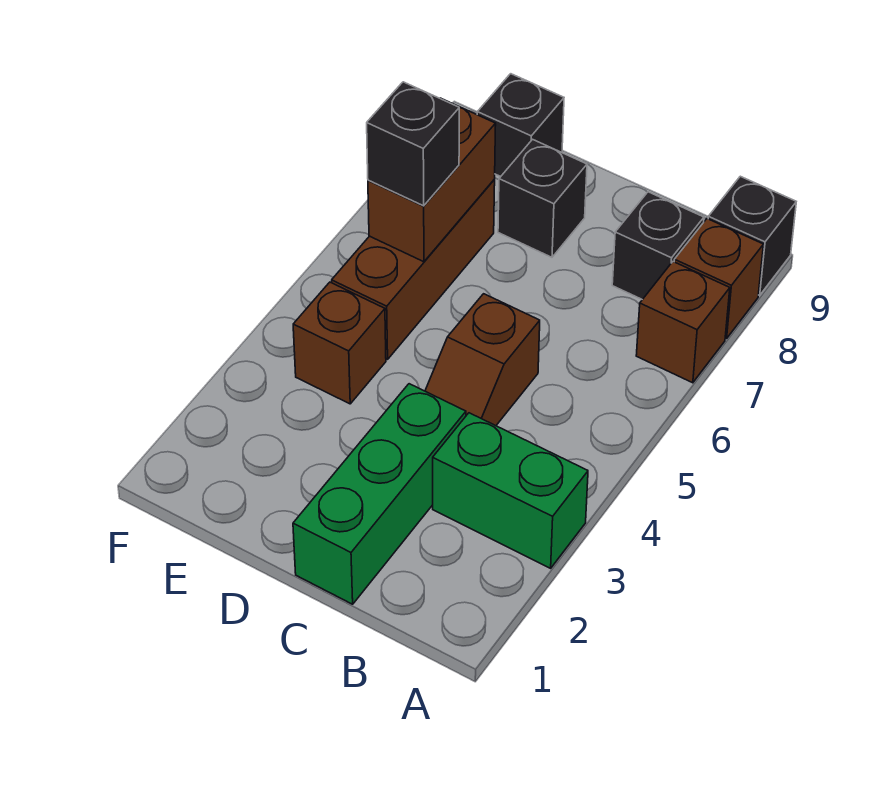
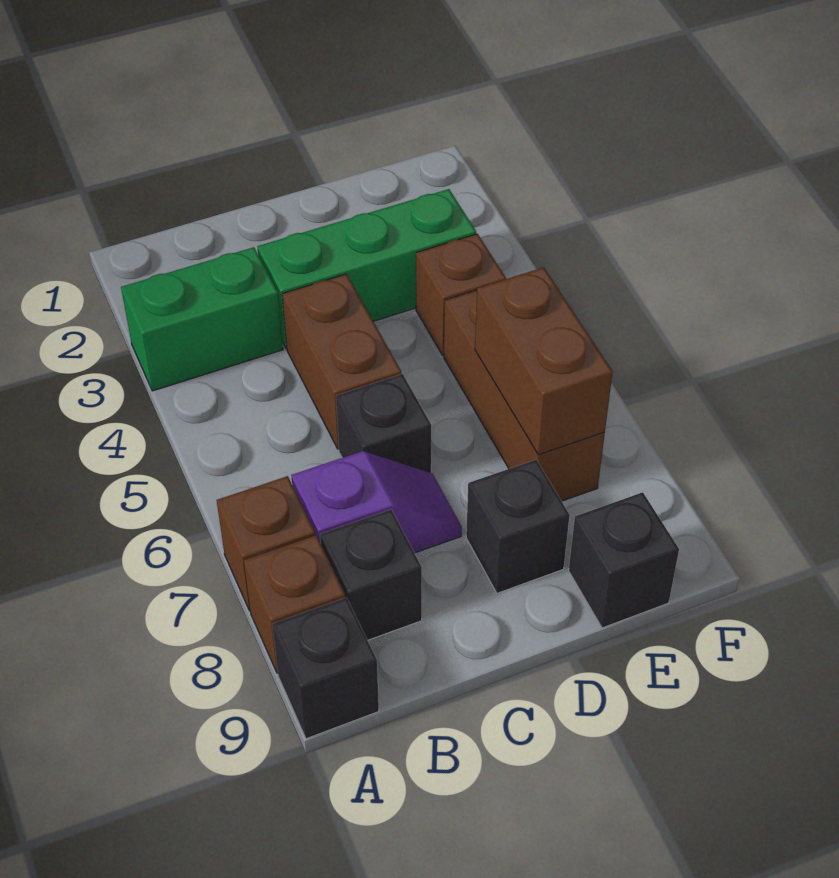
none -> purple 1x2 slope [291,451,462,553]
green 1x3 brick [293,384,466,604] -> green 1x3 brick turned to [257,189,476,349]
brown 1x2 slope [425,294,540,426] -> brown 1x2 brick [282,274,401,449]
black 1x1 brick [367,82,459,206] -> black 1x1 brick moved to [336,374,431,473]

